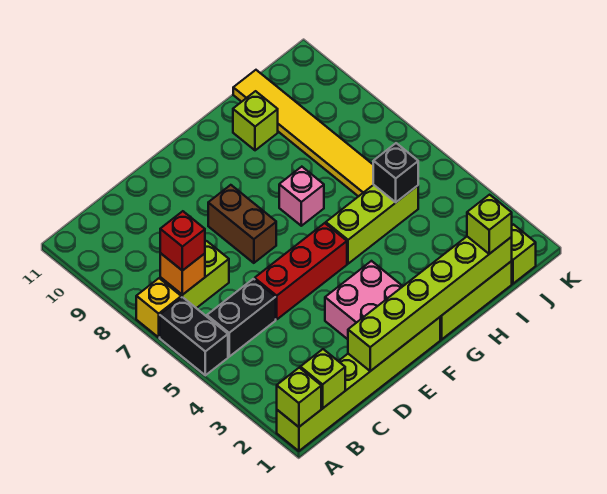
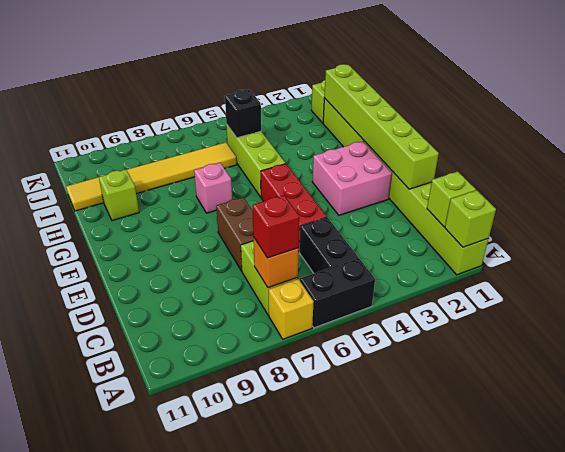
brown 1x2 brick [208,185,276,263] -> brown 1x2 brick turned to [216,197,254,271]
lime 1x1 brick [467,195,512,254] -> none

